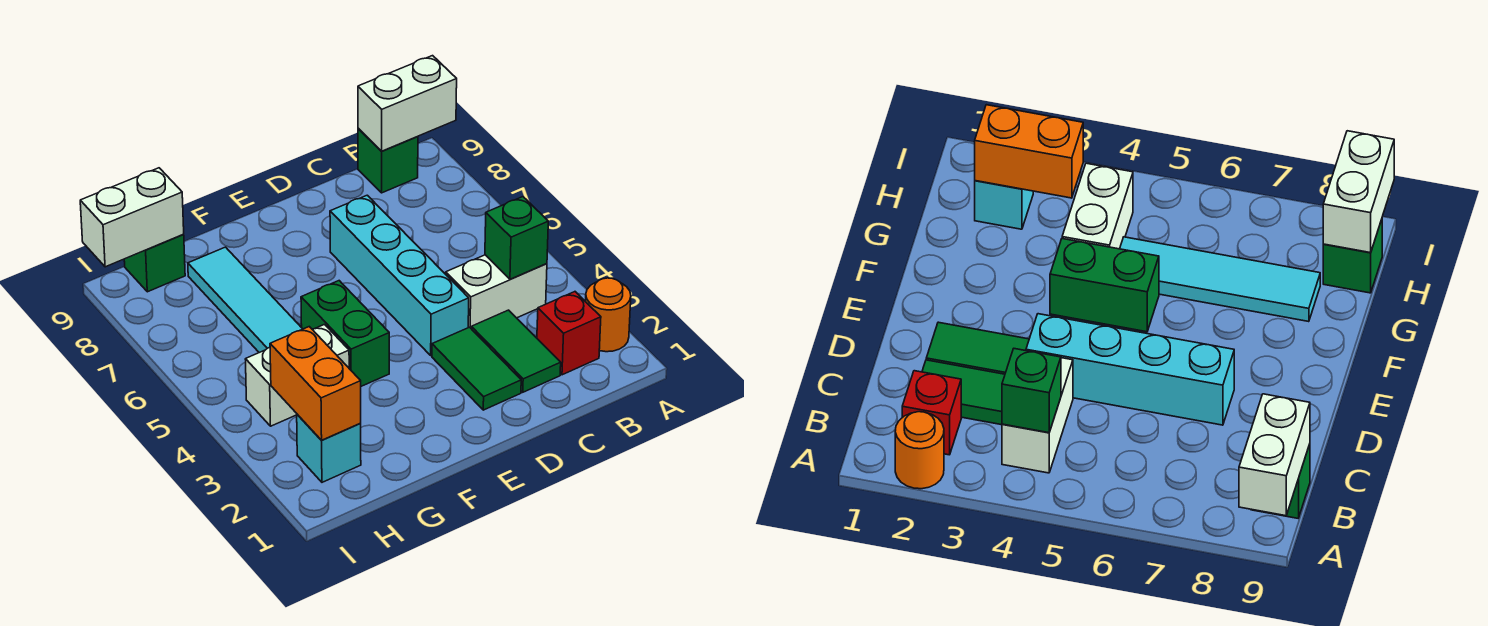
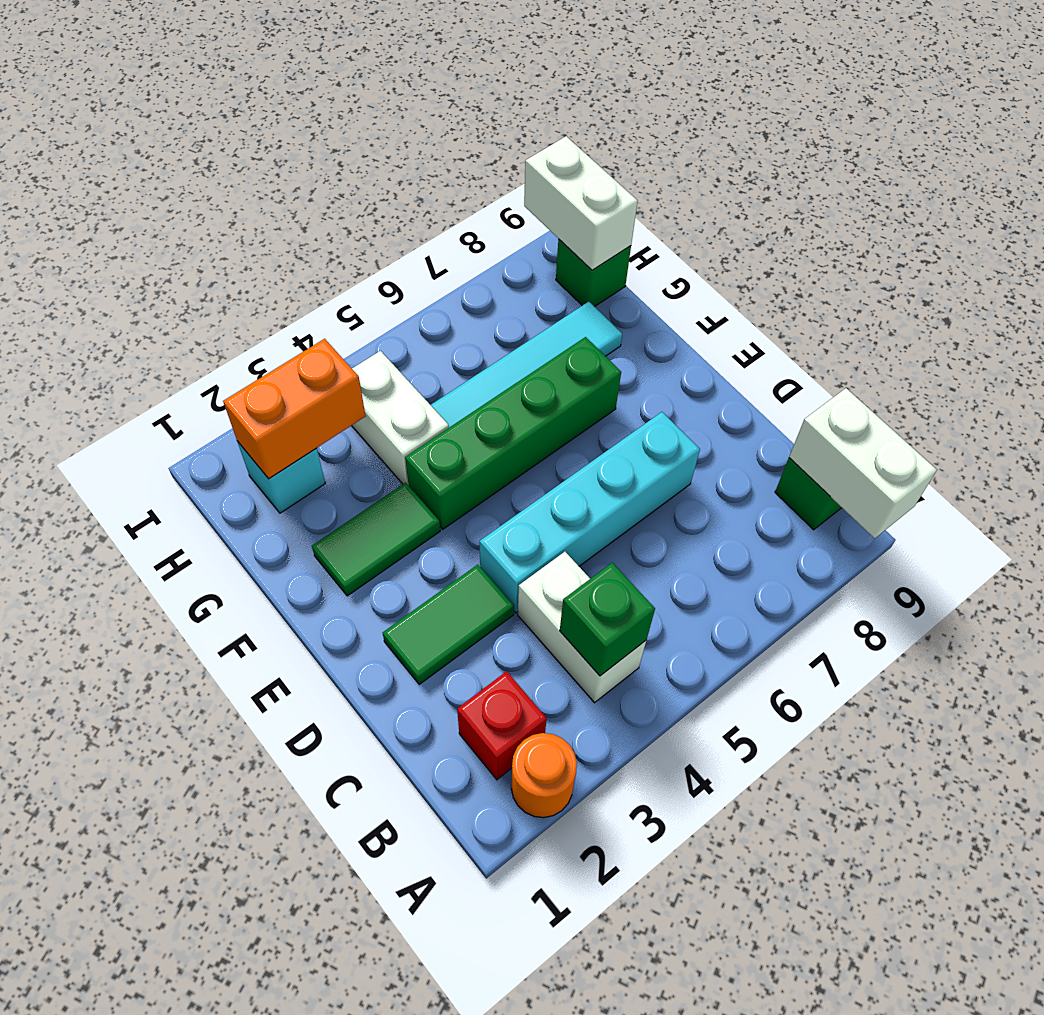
green 1x2 tile [471,310,561,392] -> green 1x2 tile moved to [312,483,440,596]
green 1x2 brick [301,281,389,386] -> green 1x4 brick [405,337,621,529]

